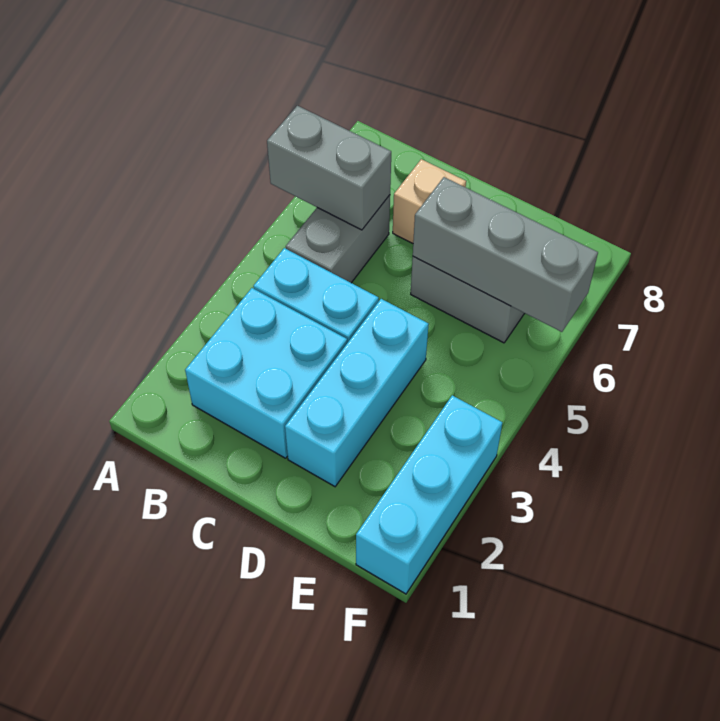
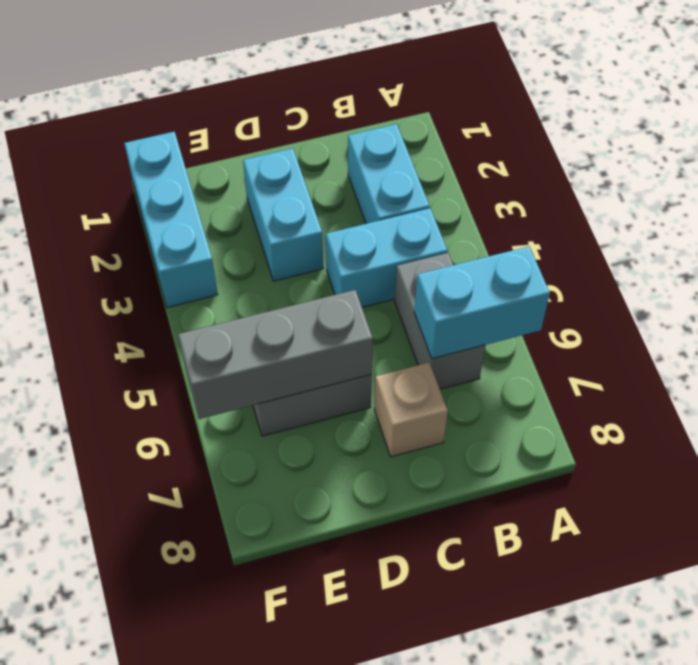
grey 1x2 brick [267,106,391,230] -> cyan 1x2 brick [414,246,550,359]
cyan 2x2 brick [185,288,347,458] -> cyan 1x2 brick [348,124,430,224]
cyan 1x3 brick [285,299,429,486] -> cyan 1x2 brick [243,148,323,281]

